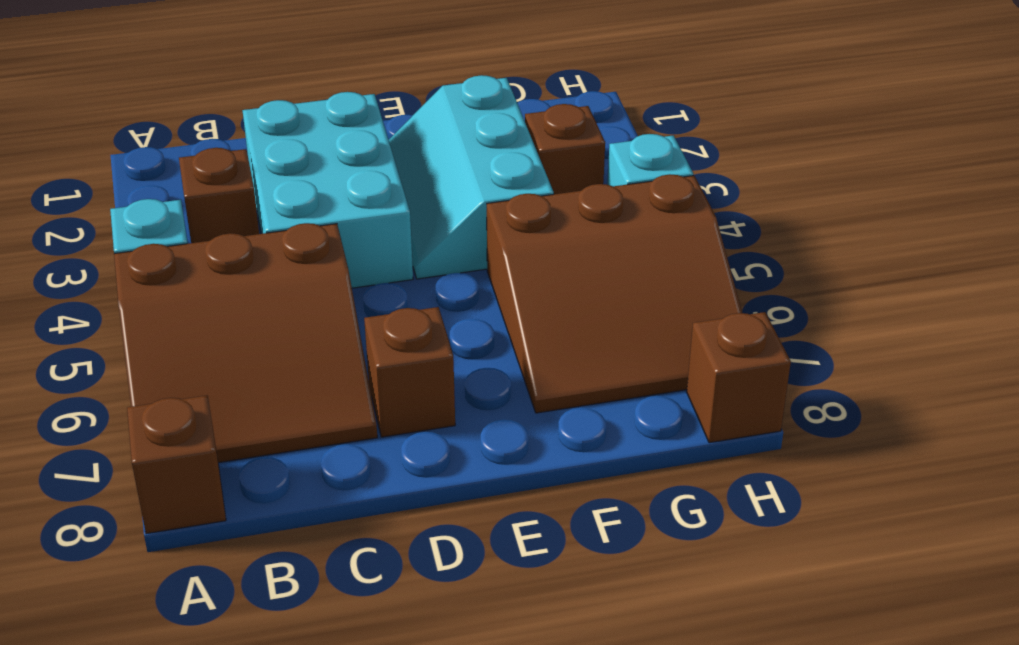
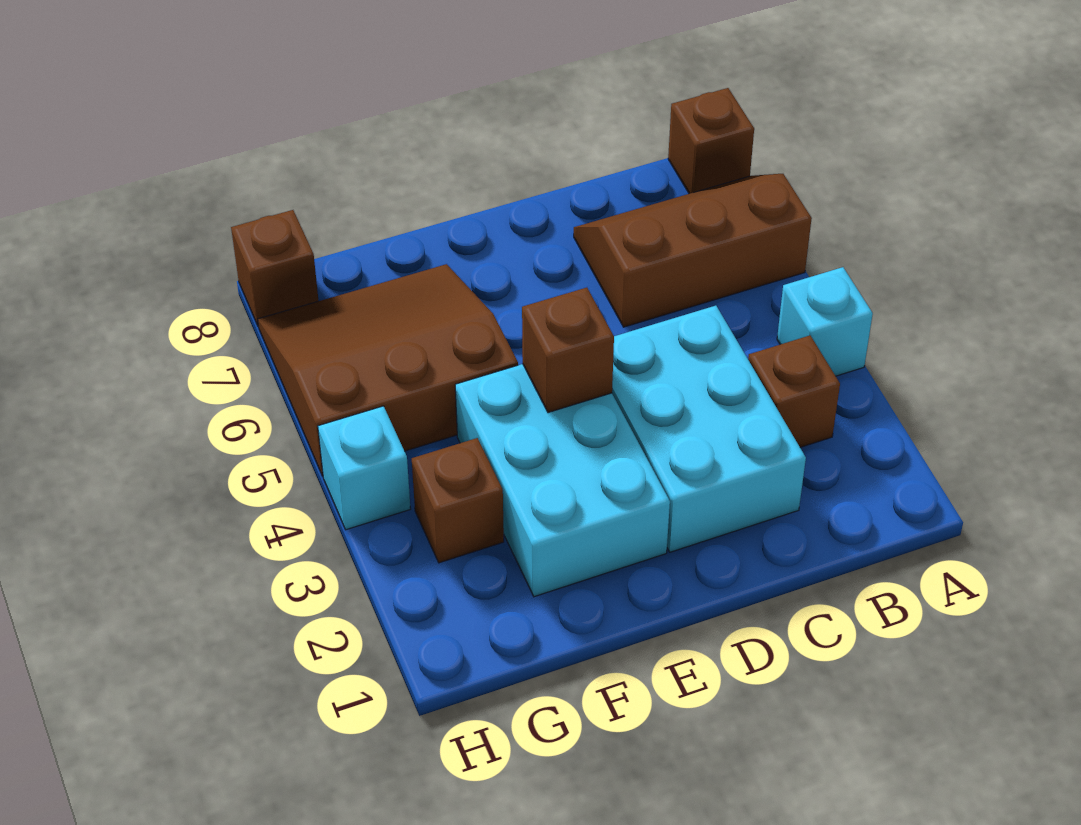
brown 3x3 slope [114,223,377,463] -> brown 2x3 slope [574,174,812,327]
brown 1x1 brick [364,307,455,437] -> brown 1x1 brick moved to [522,288,614,413]
cyan 2x3 slope [389,75,554,279] -> cyan 2x3 brick [455,364,670,597]

